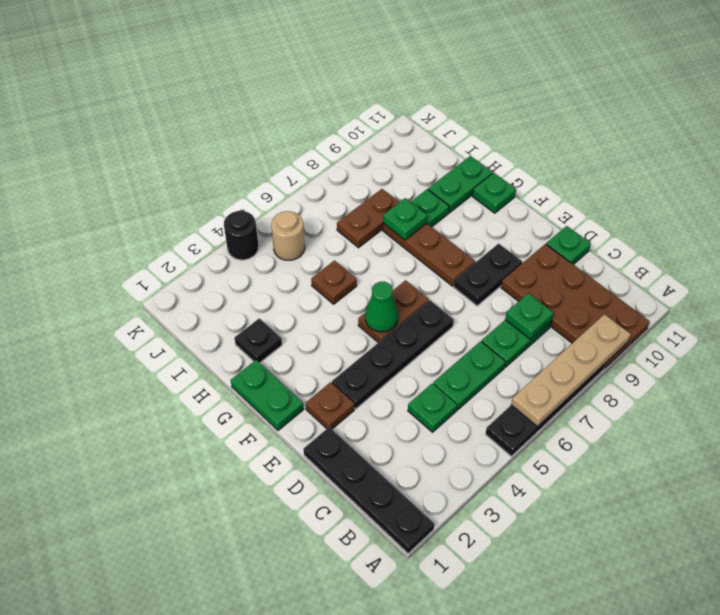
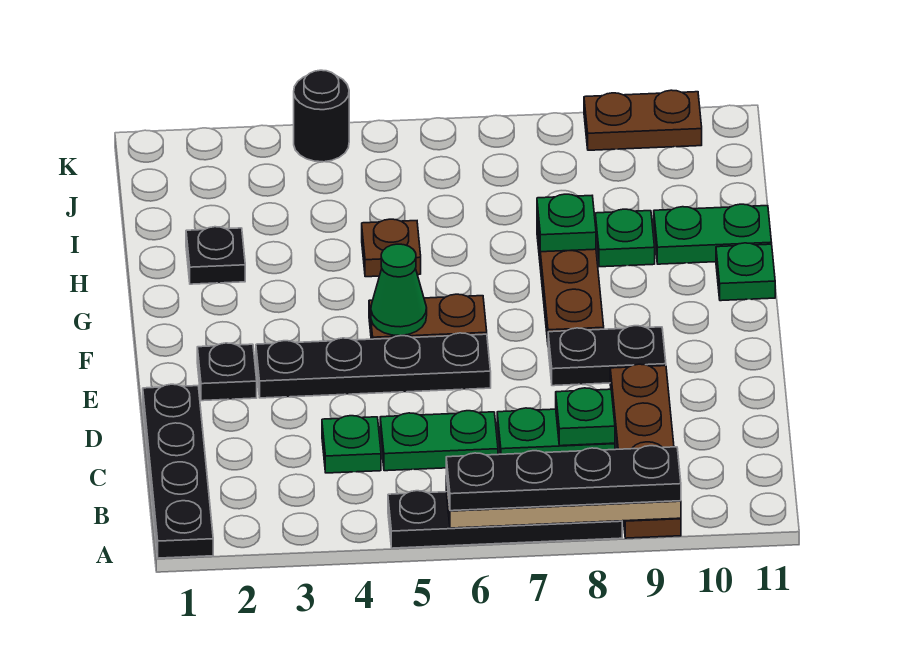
none -> black 1x4 plate [446,446,681,511]
brown 2x4 plate [501,244,650,368] -> brown 1x4 plate [610,364,681,538]
green 1x1 plate [546,226,591,265] -> none
brown 1x1 plate [306,382,354,429] -> black 1x1 plate [197,343,257,401]
green 1x2 plate [231,360,304,431] -> none
brown 1x2 plate [337,189,399,248] -> brown 1x2 plate moved to [584,90,702,150]
tan 1x1 round brick [271,211,305,260] -> none

